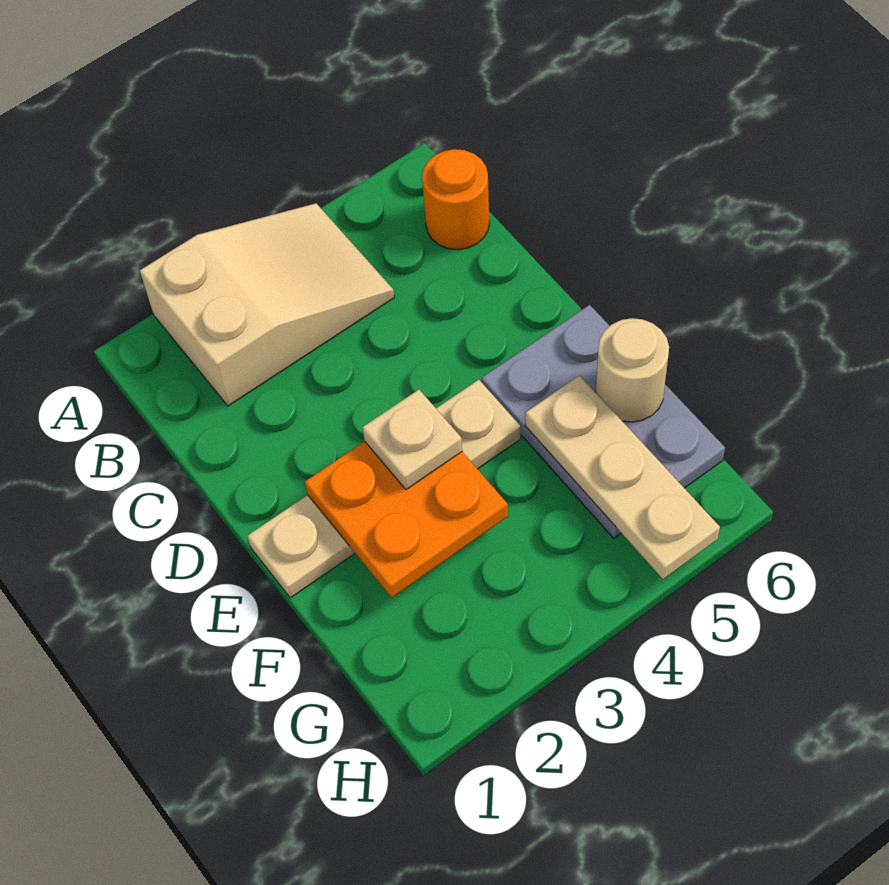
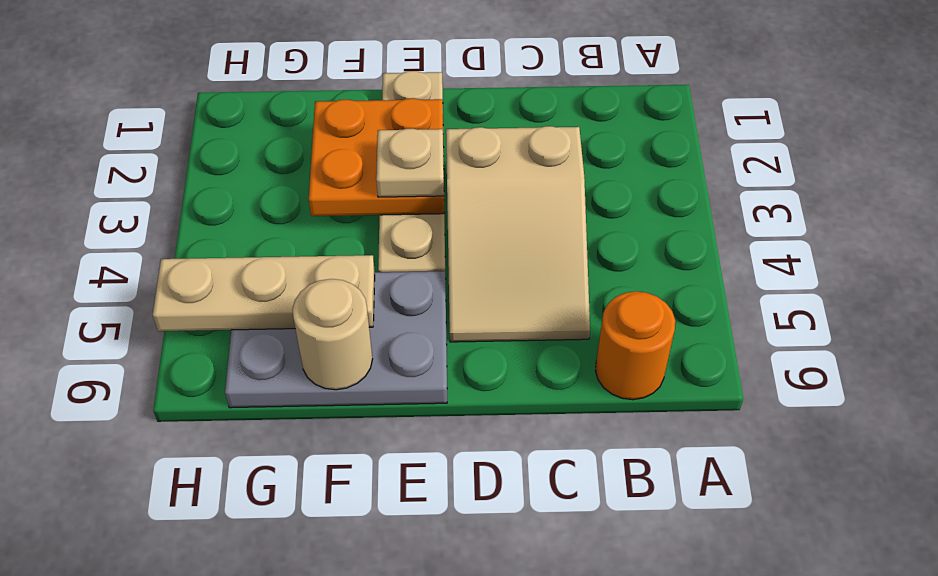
tan 2x3 slope [140,203,394,406] -> tan 2x3 slope moved to [446,126,590,342]

